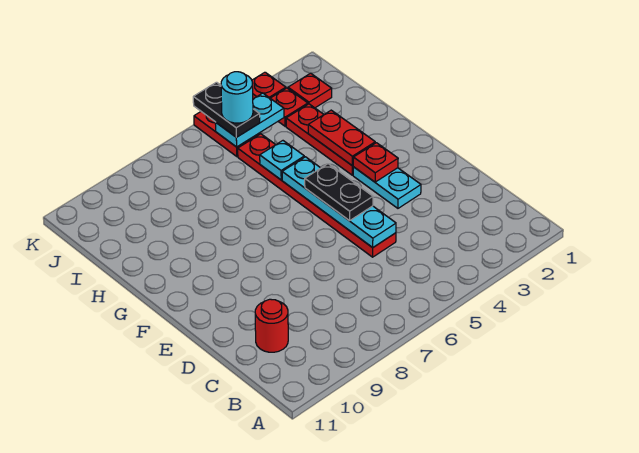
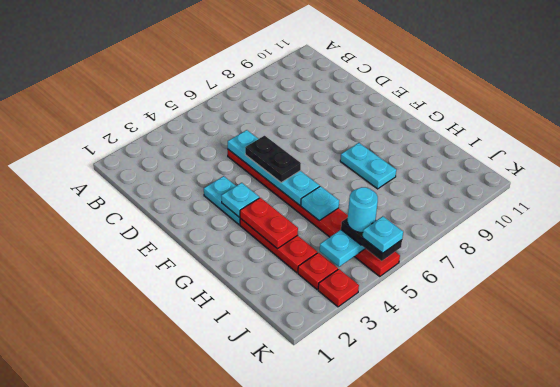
red 1x1 round brick [255,299,288,352] -> none
red 1x1 plate [353,143,398,182] -> cyan 1x1 plate [221,183,259,217]
none -> cyan 1x2 plate [340,143,396,189]
red 1x1 plate [288,73,332,108] -> none
none -> cyan 1x1 plate [362,216,403,253]

